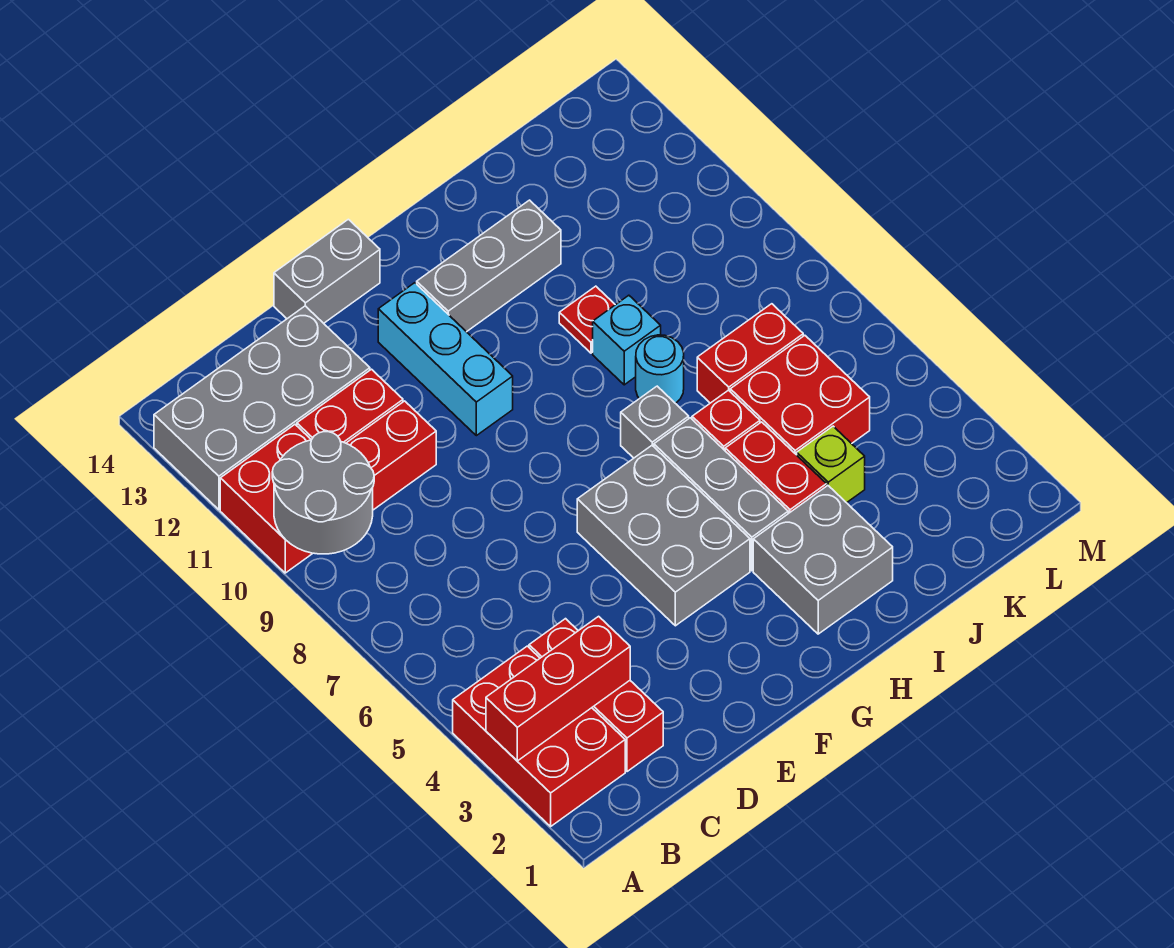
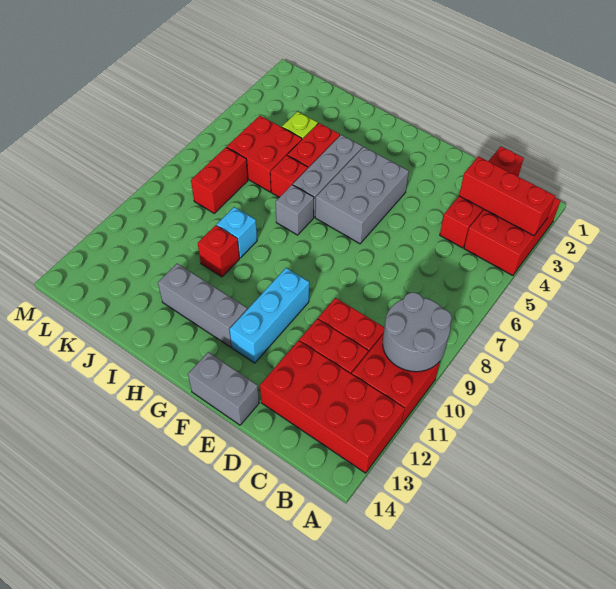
grey 2x4 brick [154,306,370,510] -> red 2x4 brick [260,341,405,473]
red 1x3 brick [529,619,663,772] -> red 1x4 brick [440,147,524,248]
grey 2x2 brick [753,486,893,634] -> none
cyan 1x1 round brick [636,335,684,404] -> none
red 1x1 plate [559,286,615,353] -> red 1x1 brick [198,225,239,277]
red 1x2 brick [697,304,803,403] -> red 1x2 brick turned to [191,147,248,213]

